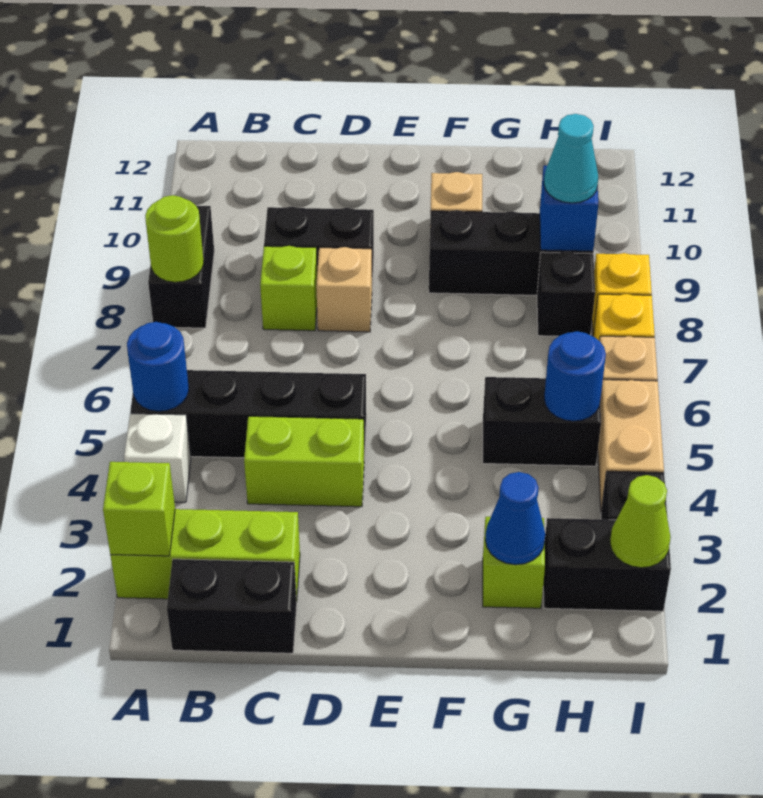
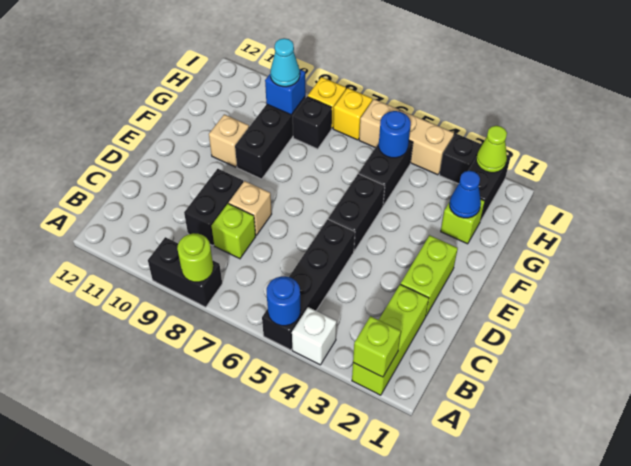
black 1x2 brick [167,559,297,653] -> black 1x2 brick moved to [328,174,385,251]
lime 1x2 brick [244,416,364,507] -> lime 1x2 brick moved to [401,235,458,316]

